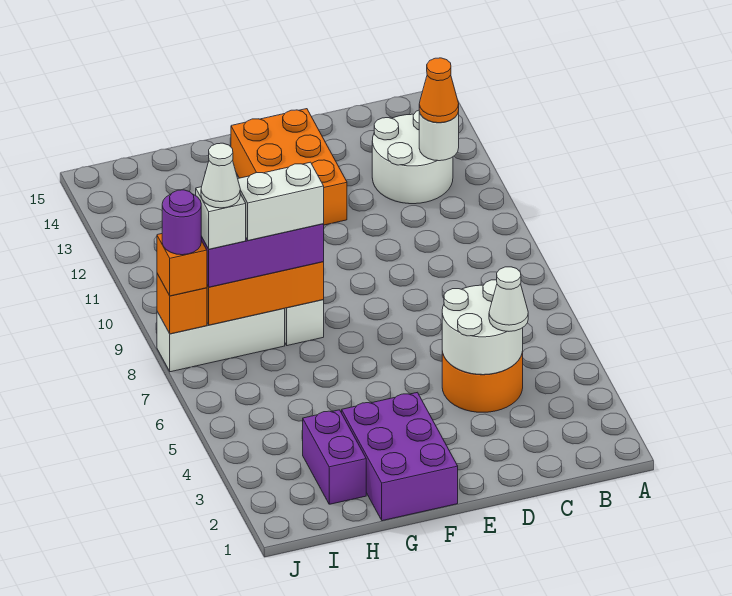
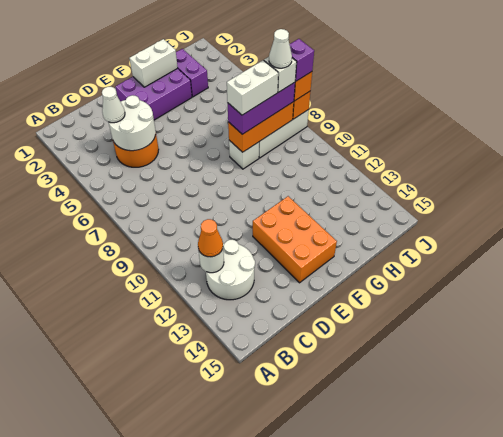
purple 2x3 brick [341,392,458,521] -> purple 2x3 brick turned to [115,68,192,120]
none -> white 1x2 brick [129,39,178,87]
purple 1x1 round brick [162,190,201,255] -> purple 1x1 brick [289,39,314,81]

